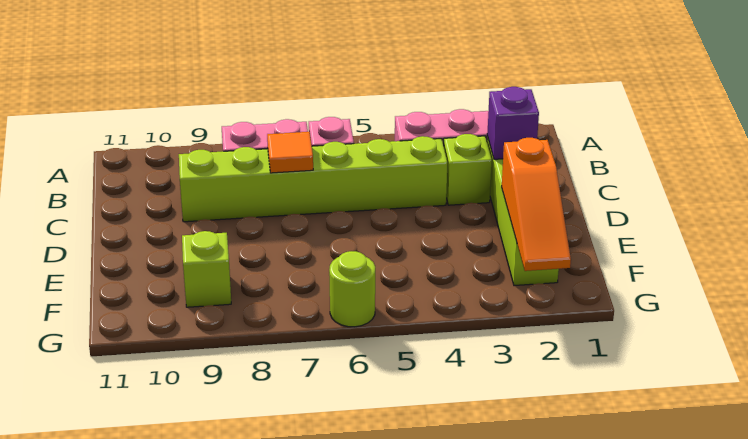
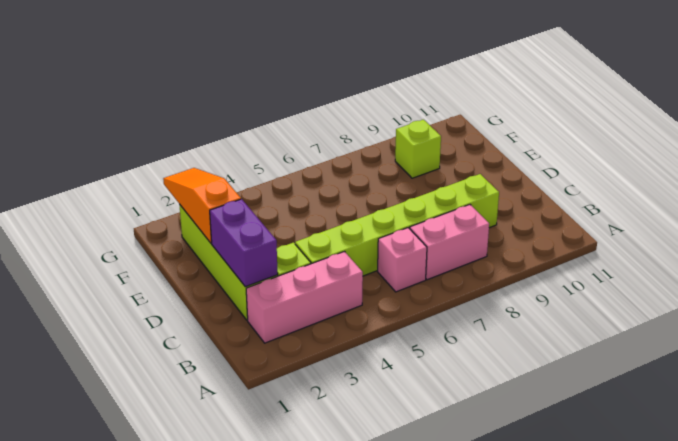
purple 1x1 brick [487,87,539,159] -> purple 1x2 brick [210,199,278,287]
orange 1x1 tile [267,132,313,173] -> none
lime 1x1 round brick [329,251,375,327] -> none

